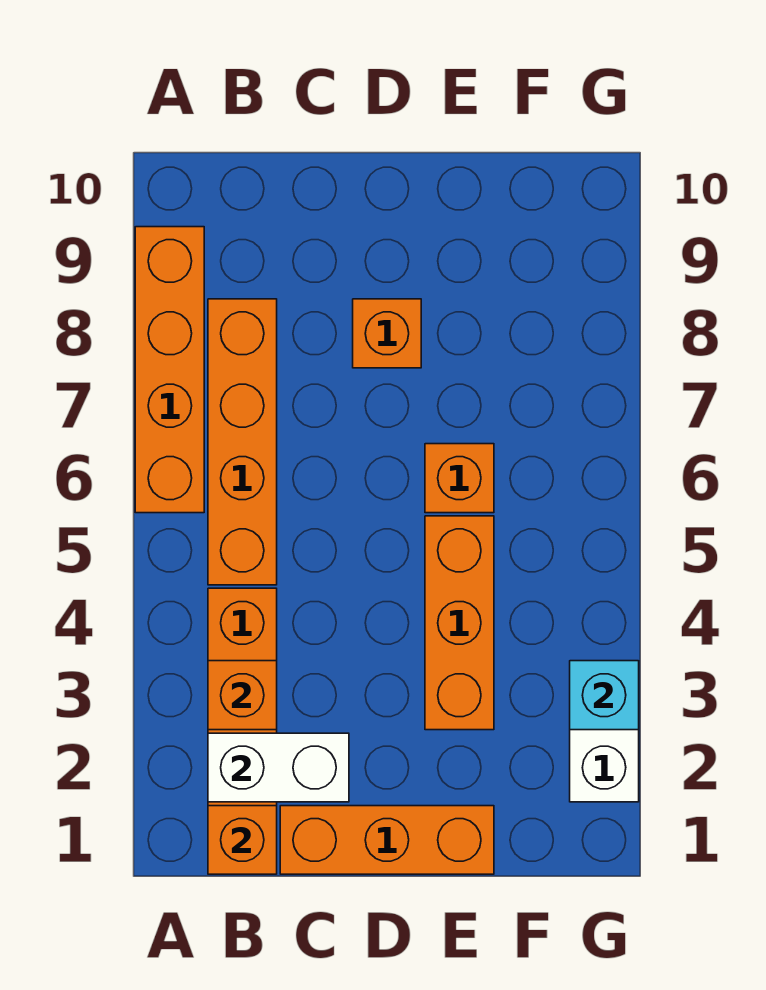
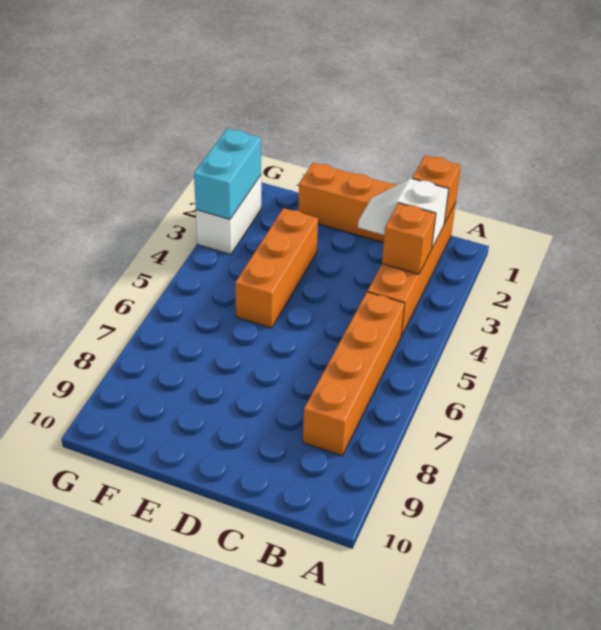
orange 1x4 brick [135,227,204,513] -> none
white 1x2 brick [208,733,349,802] -> white 1x2 slope [358,179,449,248]
orange 1x1 brick [353,299,421,368] -> none
orange 1x1 brick [425,444,494,513] -> none
cyan 1x1 brick [570,661,639,730] -> cyan 1x2 brick [194,129,261,219]

